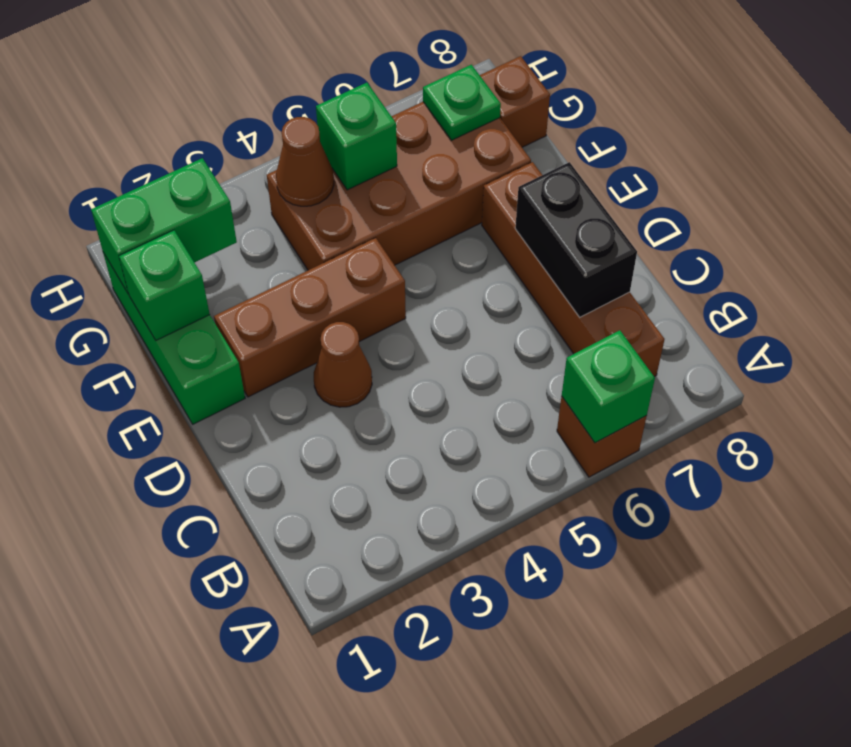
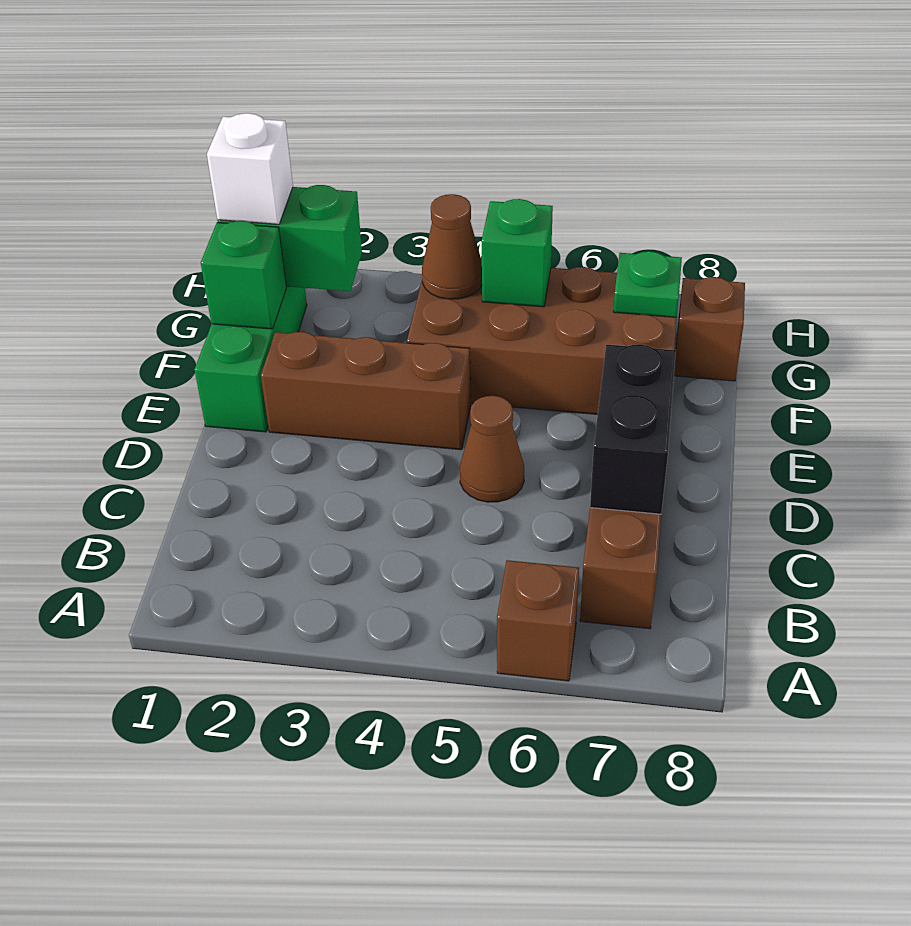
green 1x1 brick [562,330,655,443] -> none
brown 1x1 cone [314,322,372,407] -> brown 1x1 cone moved to [460,396,524,502]
none -> white 1x1 brick [207,113,293,224]

